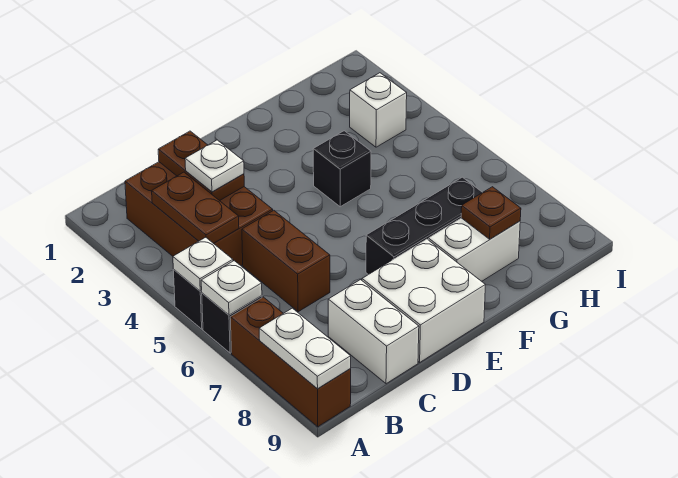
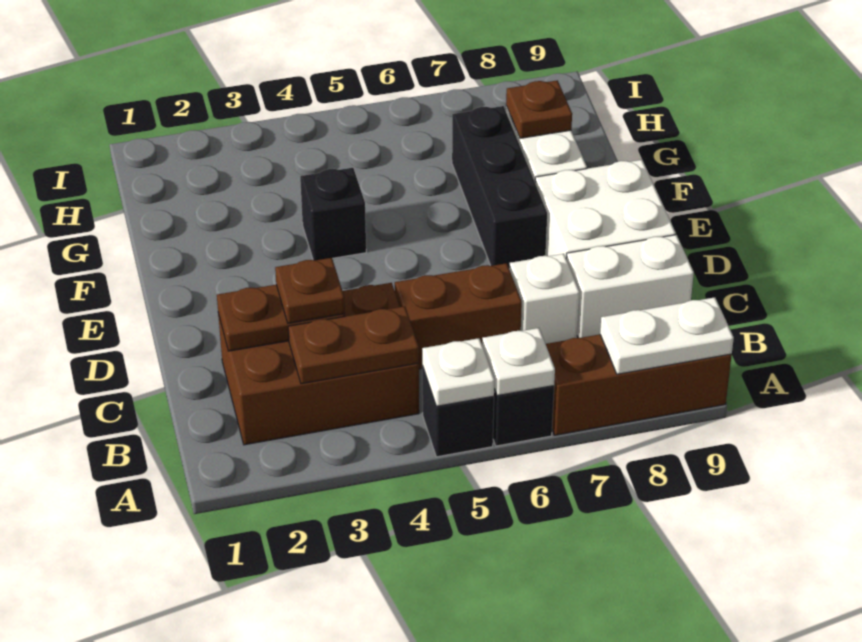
white 1x1 plate [185,140,244,192] -> brown 1x1 plate [275,258,345,323]
white 1x1 brick [350,73,407,147] -> white 1x1 brick moved to [510,254,580,344]

